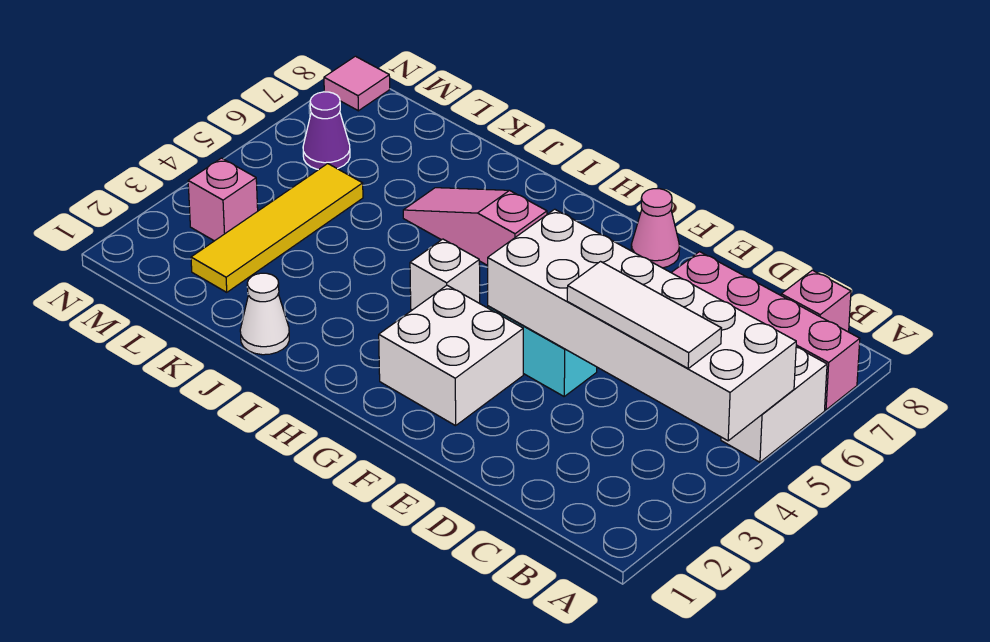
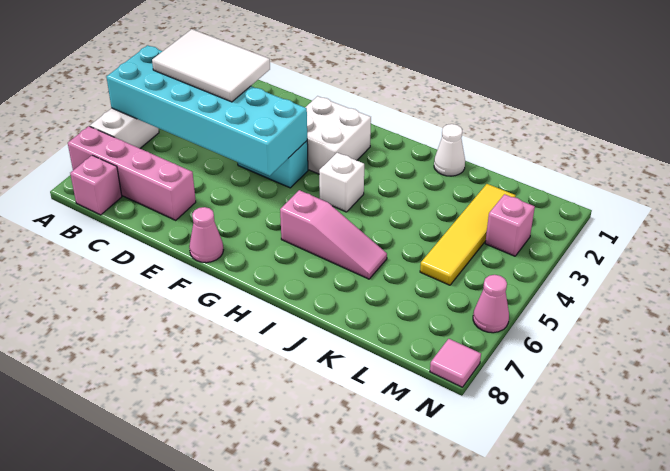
white 2x6 brick [488,209,796,441] -> cyan 2x6 brick [107,45,307,176]
white 1x3 tile [567,262,721,368] -> white 2x3 tile [152,29,270,102]
purple 1x1 cone [303,92,350,170] -> none
none -> pink 1x1 cone [473,275,509,333]

